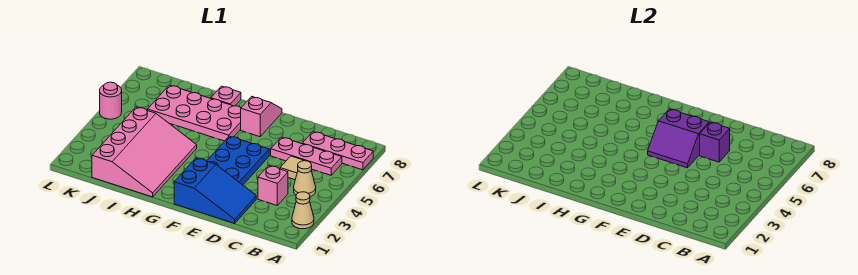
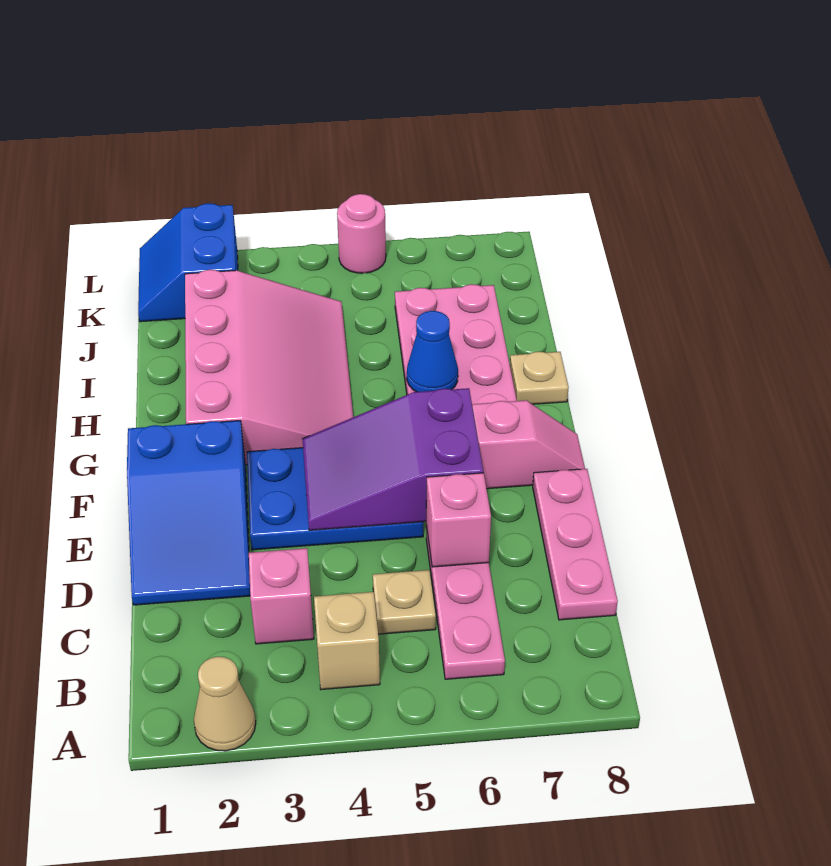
pink 1x3 plate [302,132,373,170] -> pink 1x3 plate moved to [533,469,618,620]
tan 1x1 cone [294,161,316,197] -> tan 1x1 brick [314,592,380,690]
tan 1x1 tile [280,156,304,180] -> tan 1x1 plate [373,570,436,634]
purple 1x1 brick [700,122,730,162] -> pink 1x1 brick [426,473,491,567]
purple 2x2 slope [648,109,709,168] -> purple 2x3 slope [303,388,483,530]
pink 3x4 slope [92,107,197,197] -> pink 3x4 slope turned to [185,270,353,465]
none -> blue 1x1 cone [407,311,458,392]
pink 1x1 plate [211,86,241,106] -> tan 1x1 plate [510,352,569,404]
none -> blue 2x2 slope [138,203,238,322]

